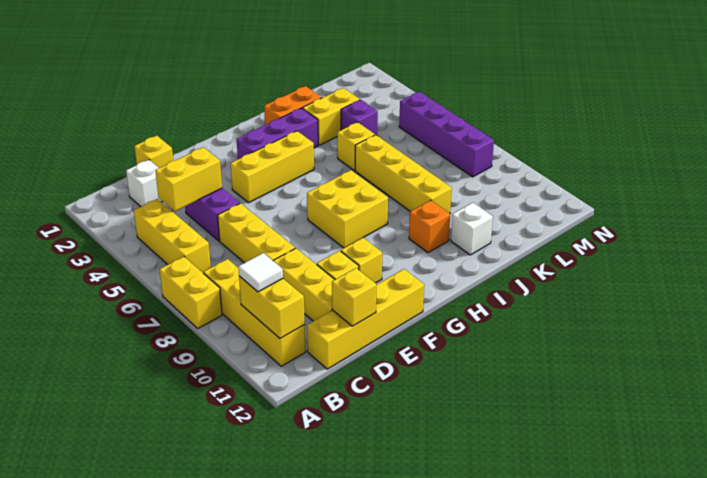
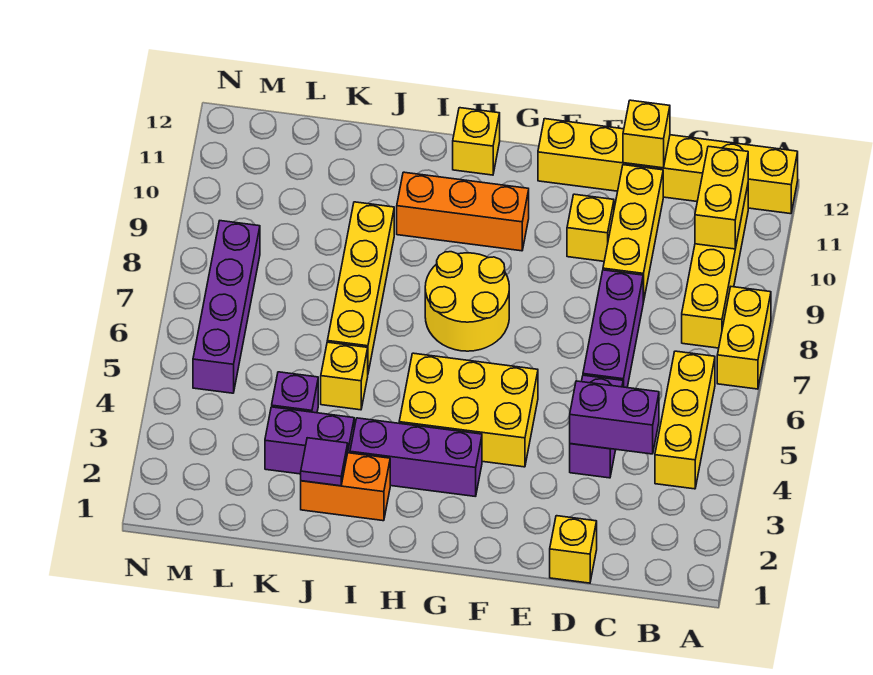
white 1x1 tile [238,253,283,292] -> none
white 1x1 brick [126,160,163,207] -> none
yellow 1x2 brick [155,147,222,211] -> purple 1x2 brick [570,381,659,454]
yellow 1x4 brick [307,269,424,369] -> yellow 1x6 brick [538,119,798,214]
yellow 1x3 brick [218,203,295,263] -> purple 1x3 brick [583,270,643,388]
yellow 1x3 brick [231,131,314,203] -> yellow 2x3 brick [399,353,538,467]
yellow 1x1 brick [341,238,382,283] -> yellow 1x1 brick moved to [453,108,500,175]
yellow 2x2 brick [307,170,388,248] -> yellow 2x2 round brick [425,252,509,351]
orange 1x1 brick [409,200,450,253] -> orange 1x3 brick [397,172,529,251]
none -> purple 1x1 tile [301,438,348,486]
yellow 1x2 brick [303,88,360,145] -> purple 1x2 brick [265,407,354,474]
white 1x1 brick [451,203,493,255] -> none

